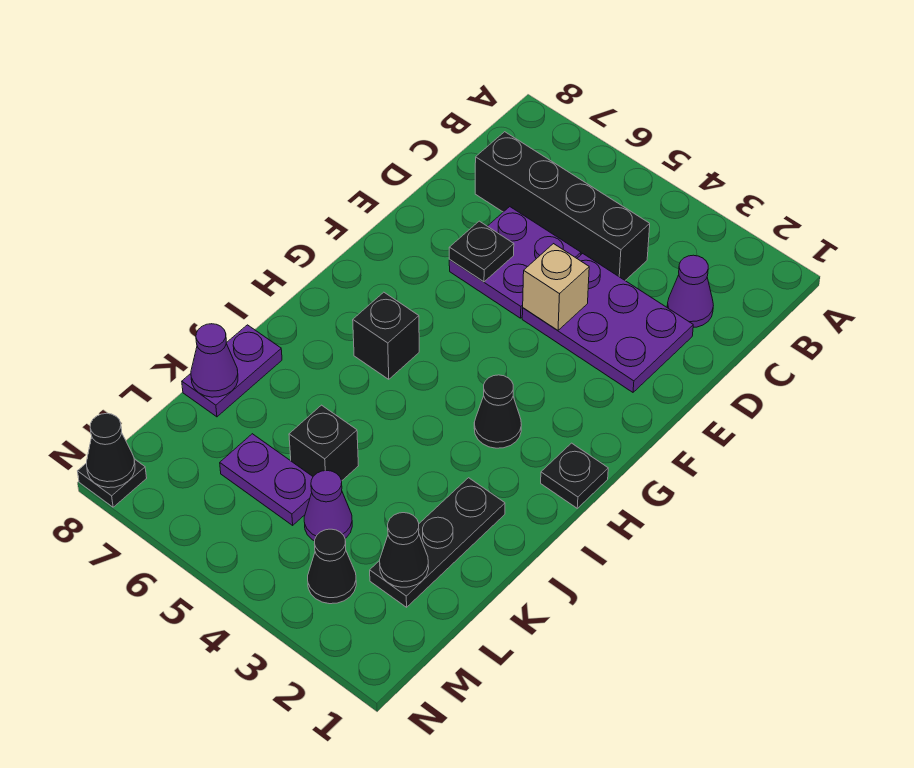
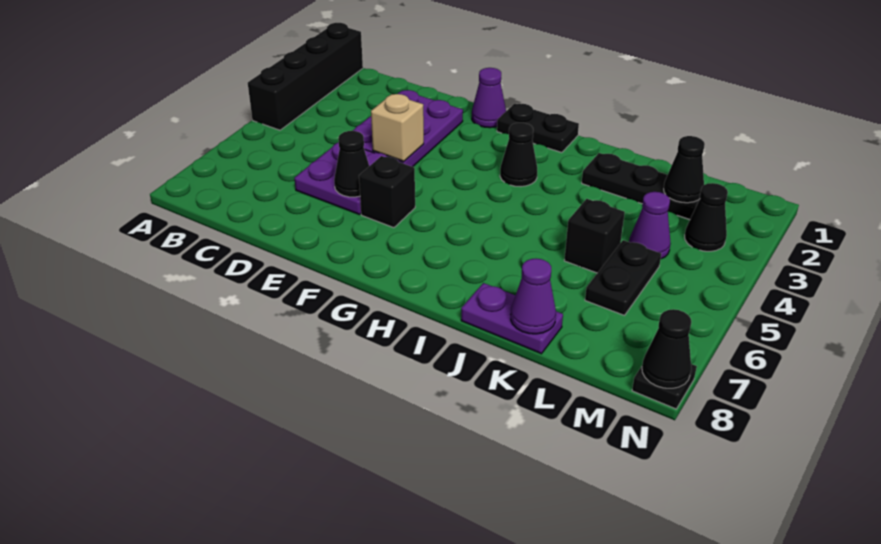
purple 1x1 cone [667,255,713,328] -> purple 1x1 cone moved to [472,68,506,128]
black 1x4 brick [475,132,650,280] -> black 1x4 brick moved to [248,23,363,130]
black 1x1 plate [449,221,514,282] -> black 1x1 cone [334,131,369,197]
black 1x1 plate [541,443,608,508] -> black 1x2 plate [497,104,579,153]
black 1x1 brick [353,292,419,379] -> black 1x1 brick moved to [359,156,415,228]
purple 1x2 plate [220,434,313,525] -> black 1x2 plate [585,240,661,315]

